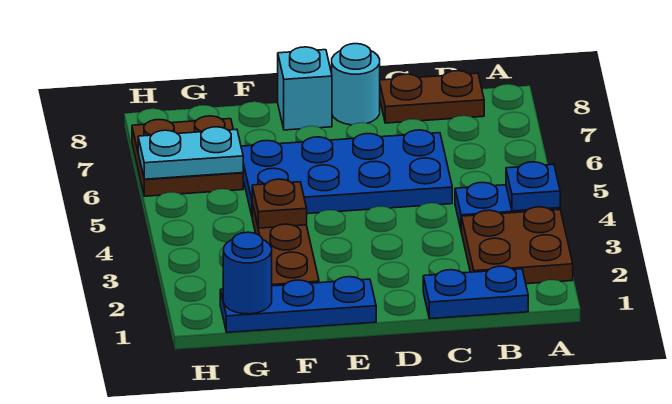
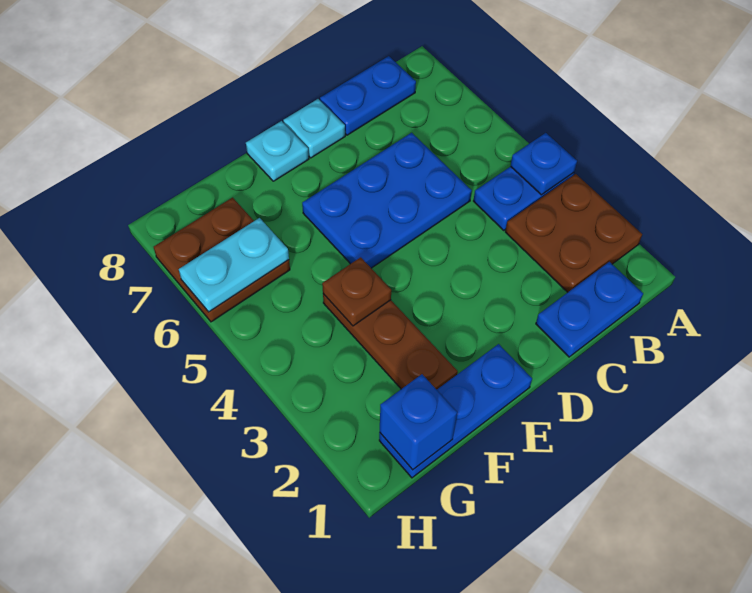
brown 1x2 plate [380,71,484,123] -> blue 1x2 plate [320,56,416,135]
blue 2x4 plate [241,130,452,215] -> blue 2x3 plate [302,133,472,268]
cyan 1x1 round brick [332,44,380,125] -> cyan 1x1 plate [283,99,345,158]
cyan 1x1 brick [278,47,332,130] -> cyan 1x1 plate [246,121,309,181]
blue 1x1 round brick [223,232,272,314] -> blue 1x1 brick [380,374,457,470]

